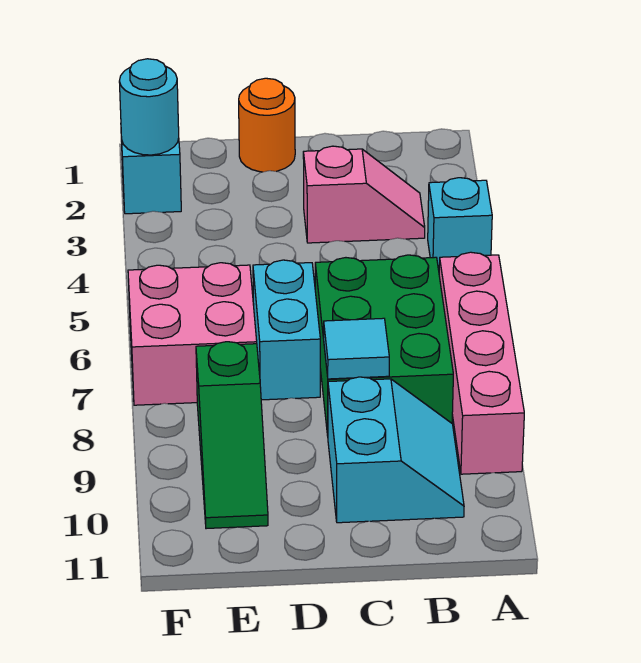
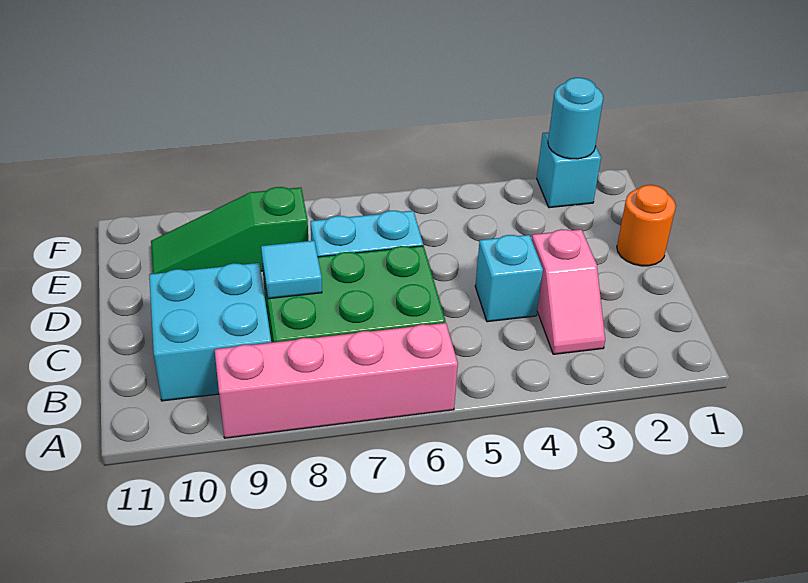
cyan 1x1 brick [428,178,492,270] -> cyan 1x1 brick moved to [475,235,543,322]
cyan 2x2 slope [328,377,464,523] -> cyan 2x2 brick [149,263,271,401]
pink 2x2 brick [128,263,257,405] -> none

